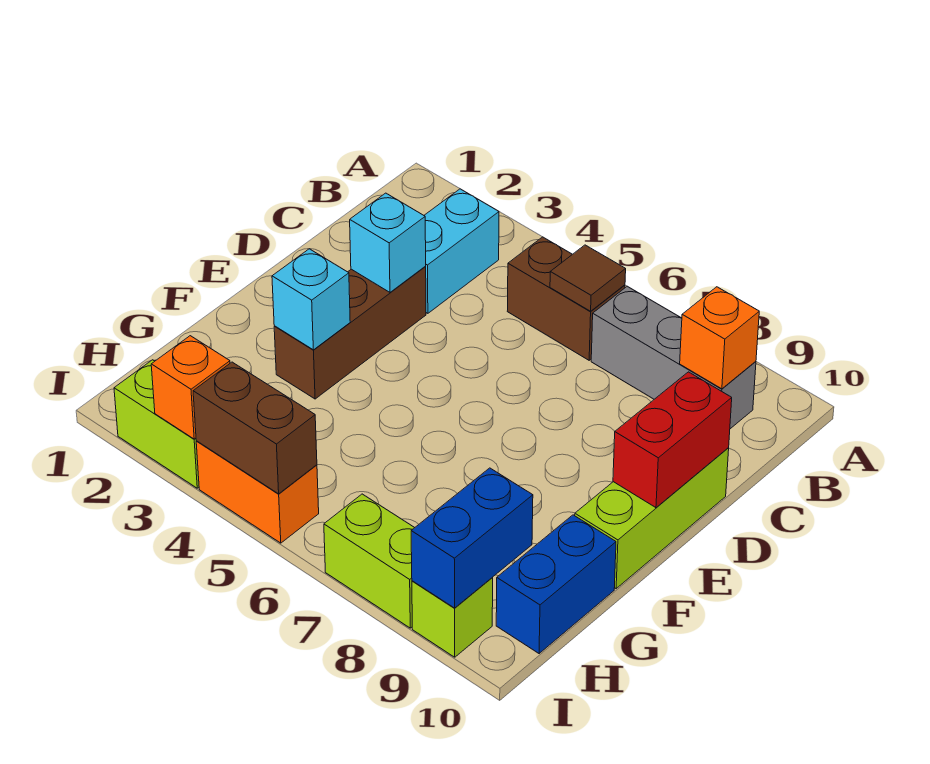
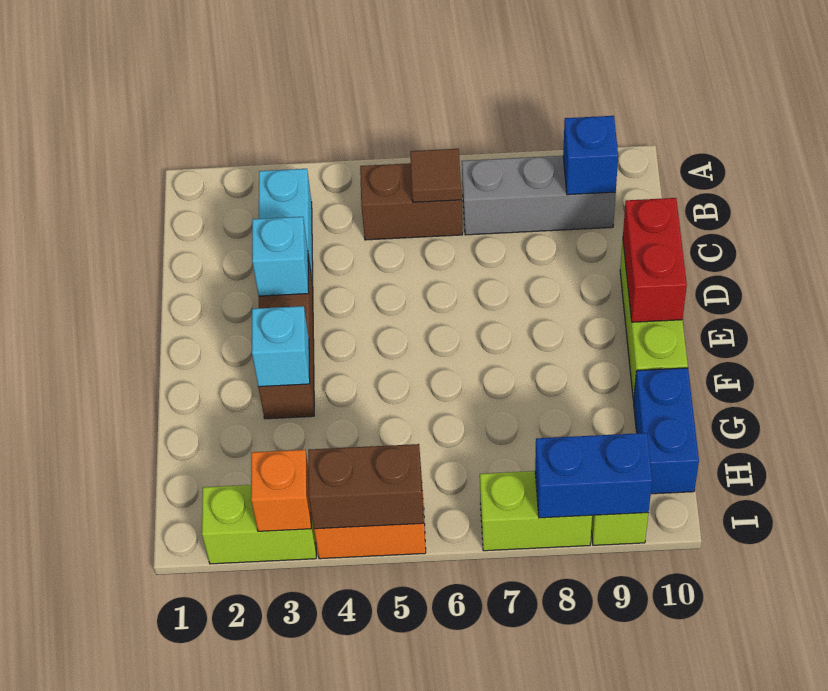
orange 1x1 brick [680,287,759,389] -> blue 1x1 brick [563,116,618,195]
blue 1x2 brick [411,468,533,608] -> blue 1x2 brick turned to [535,433,652,518]

